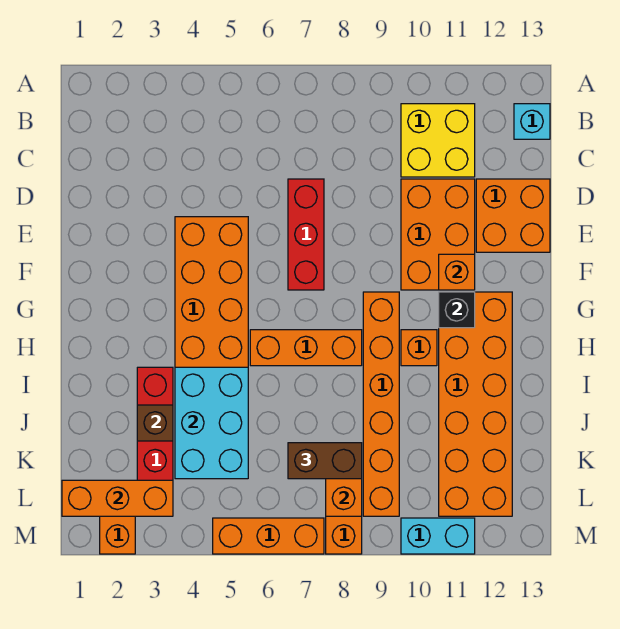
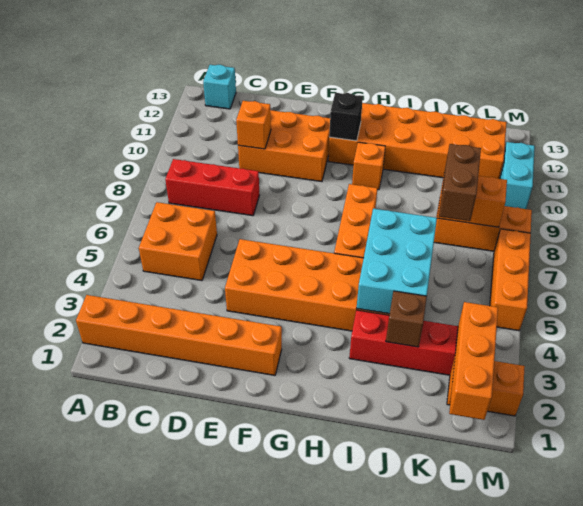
yellow 2x2 brick [401,104,475,177] -> none
red 1x3 brick [288,179,324,290] -> red 1x3 brick moved to [165,159,259,216]
orange 2x2 brick [476,179,550,252] -> orange 2x2 brick moved to [139,202,217,280]
orange 1x1 brick [439,254,475,290] -> orange 1x1 brick moved to [236,101,271,149]
orange 1x6 brick [363,292,399,516] -> orange 1x6 brick moved to [76,295,282,375]
cyan 2x3 brick [175,367,248,479] -> cyan 2x3 brick turned to [356,209,437,314]

